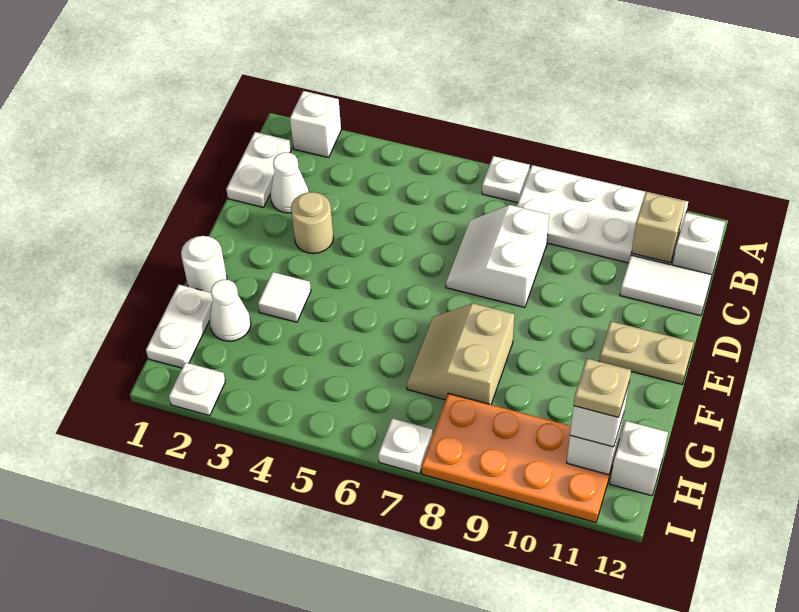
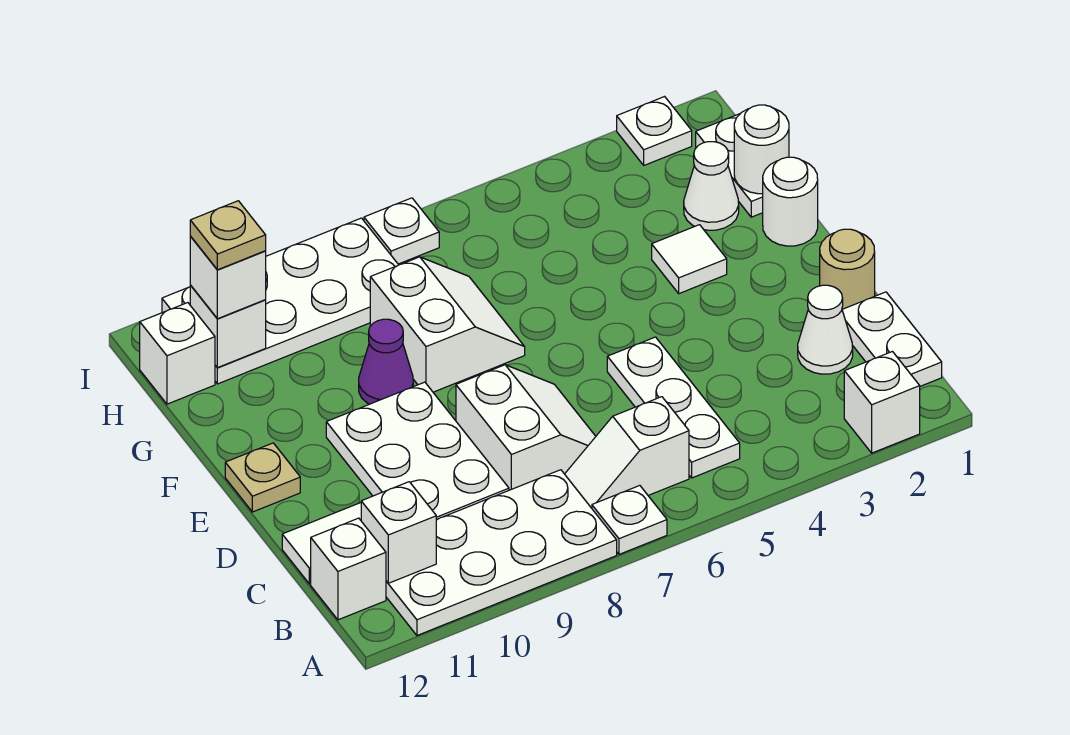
none -> white 1x3 plate [607,337,740,478]
none -> white 1x2 slope [565,397,689,508]
tan 1x1 brick [631,192,685,263] -> white 1x1 brick [361,482,436,583]
none -> white 2x3 plate [326,382,509,520]
tan 1x1 round brick [291,192,334,254] -> tan 1x1 round brick moved to [820,229,875,309]
tan 1x2 plate [599,321,693,384] -> tan 1x1 plate [225,443,300,512]
tan 2x2 slope [407,303,514,405] -> white 2x2 slope [370,257,525,392]
none -> purple 1x1 cone [359,319,413,404]
none -> white 1x1 round brick [734,105,789,194]
orange 2x4 plate [422,393,614,522] -> white 2x4 plate [162,218,398,384]

